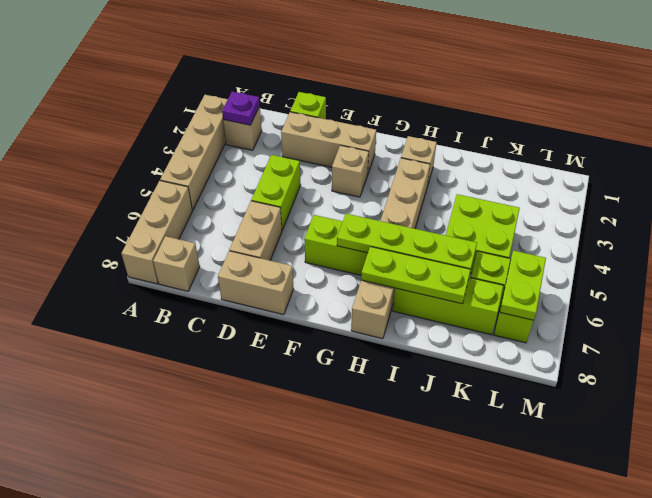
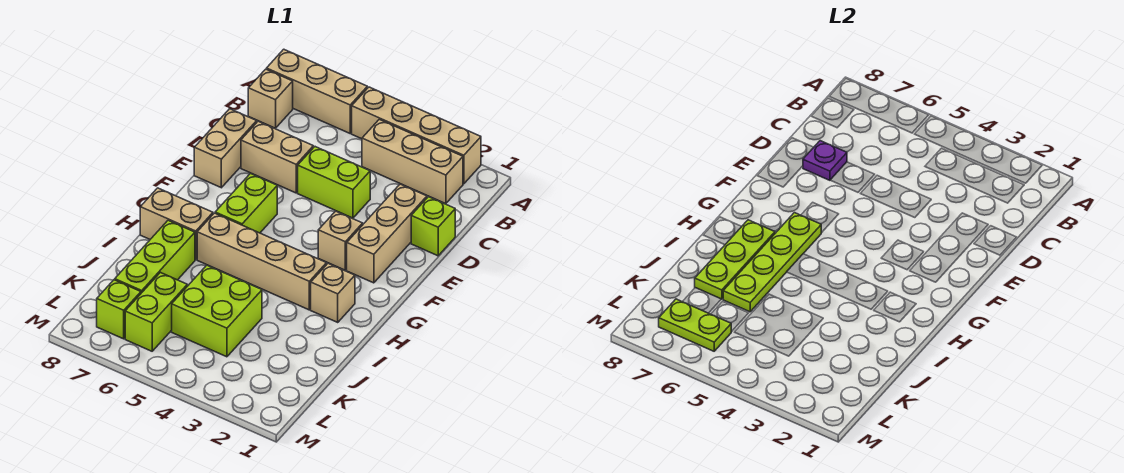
tan 1x1 brick [223,106,262,150] -> tan 1x3 brick [362,119,463,204]
purple 1x1 plate [222,92,260,125] -> purple 1x1 plate moved to [803,141,847,180]

